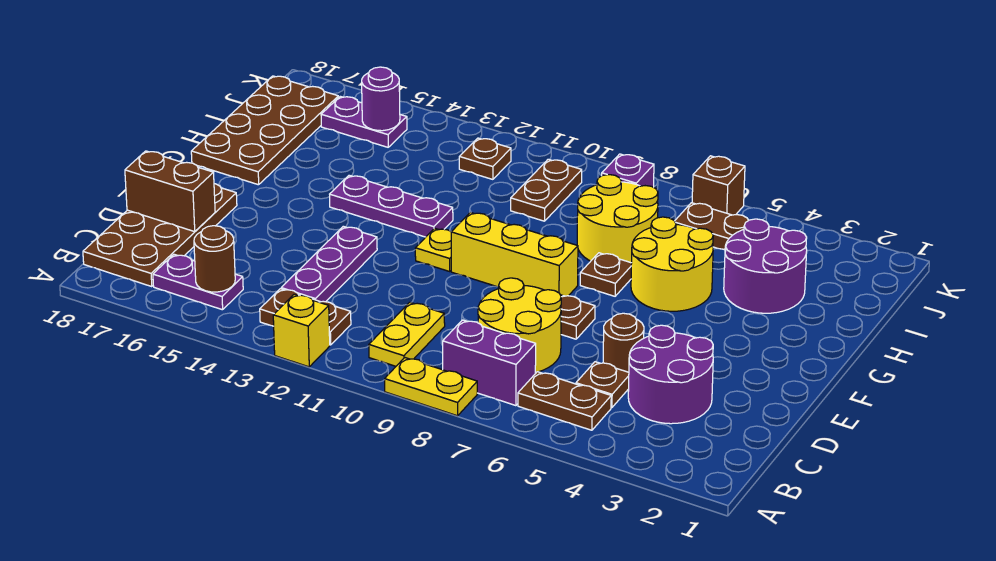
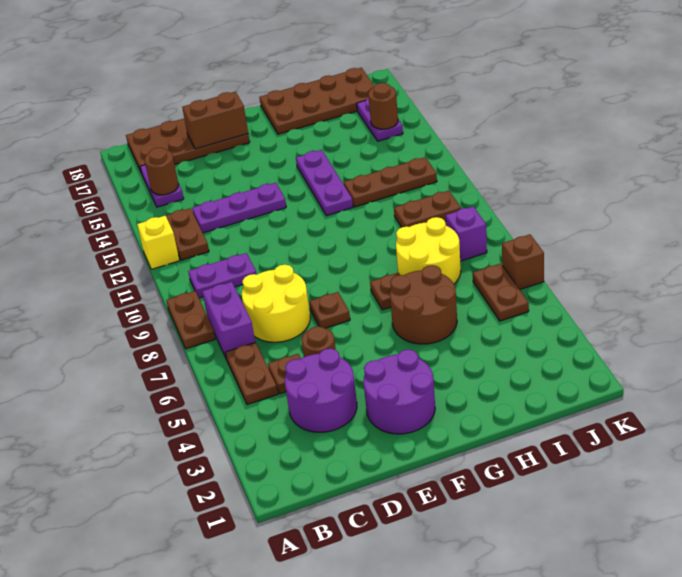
yellow 1x2 plate [385,358,477,416] -> brown 1x2 plate [166,291,215,349]
yellow 1x2 plate [369,302,445,366] -> purple 1x2 plate [188,253,257,298]
brown 1x2 brick [125,151,215,232] -> brown 1x2 brick turned to [182,92,248,149]
yellow 1x3 brick [451,212,578,296] -> none
yellow 1x1 plate [415,228,451,271] -> none
yellow 2x2 round brick [631,217,713,311] -> brown 2x2 round brick [390,265,457,344]
purple 2x2 round brick [724,219,807,313] -> purple 2x2 round brick moved to [363,349,435,434]
brown 1x1 plate [459,138,511,179] -> brown 1x3 plate [344,157,437,207]
purple 1x1 round brick [362,67,400,131] -> brown 1x1 round brick [368,83,398,129]

